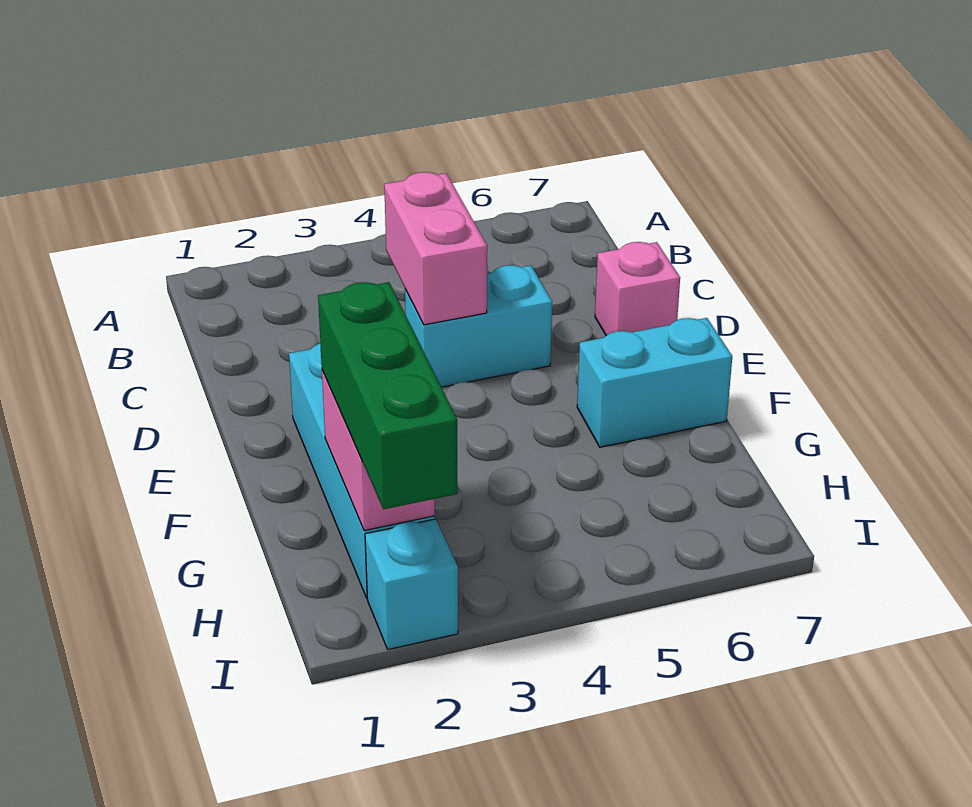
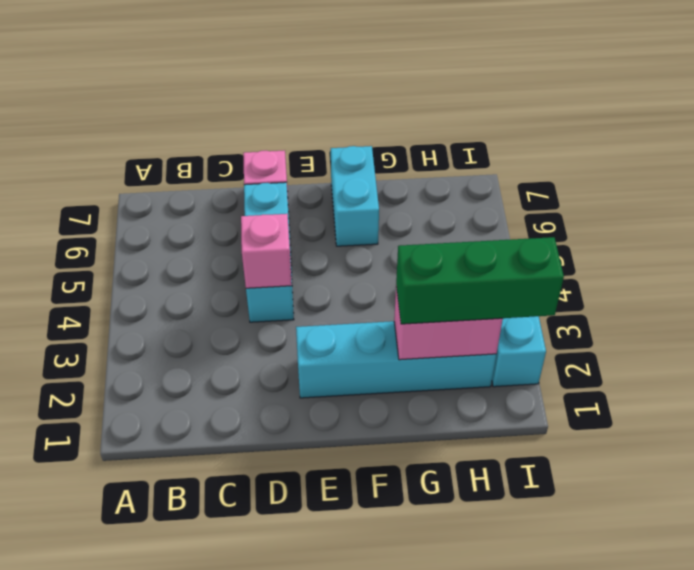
pink 1x2 brick [384,172,487,325] -> pink 1x1 brick [241,214,292,288]
cyan 1x2 brick [405,265,552,387] -> cyan 1x3 brick [244,182,294,322]

